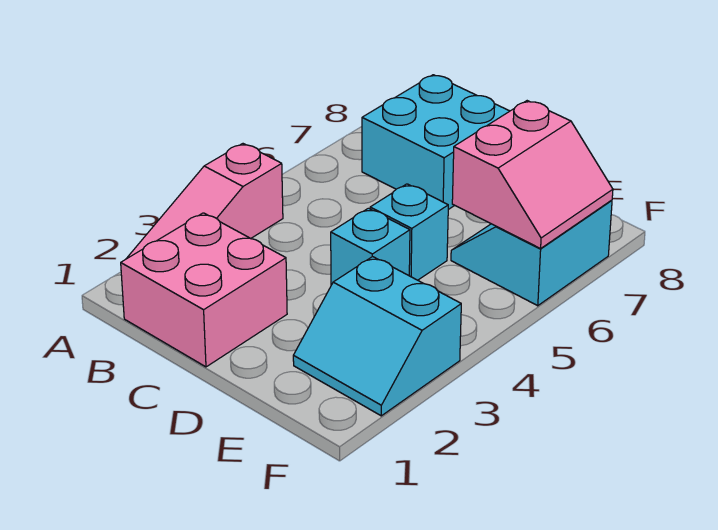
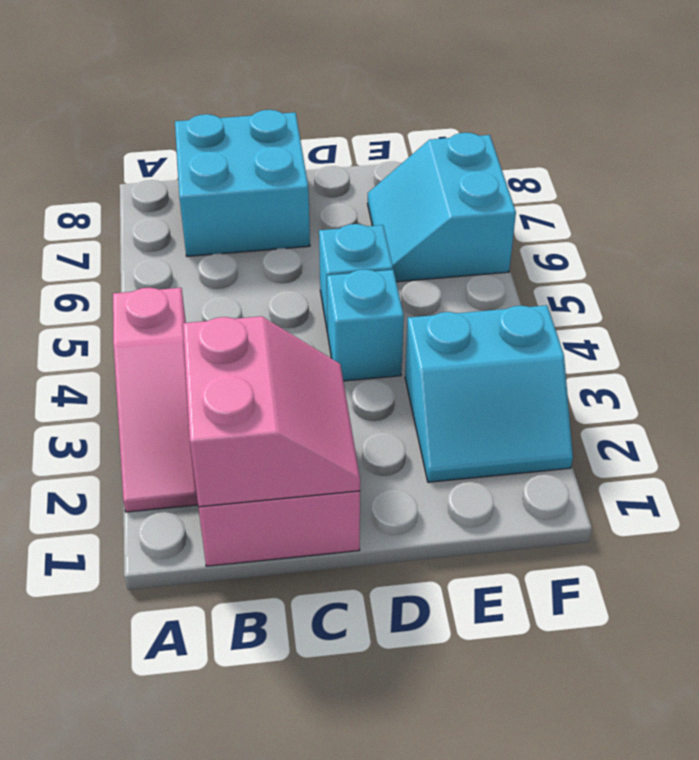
pink 2x2 slope [452,101,613,249] -> pink 2x2 slope moved to [183,316,360,507]

